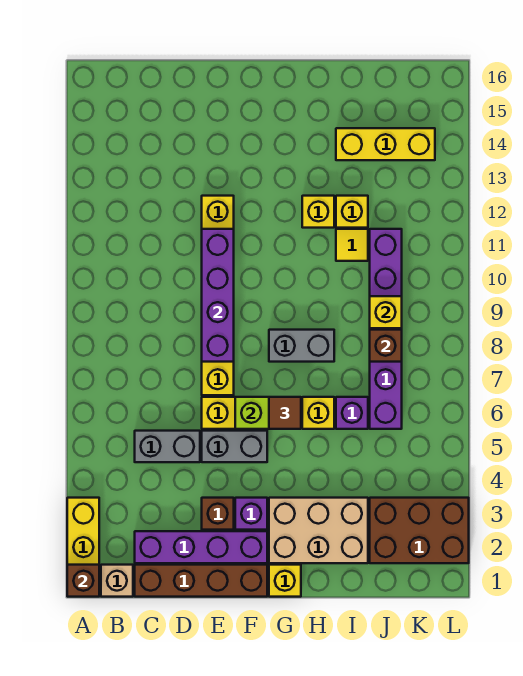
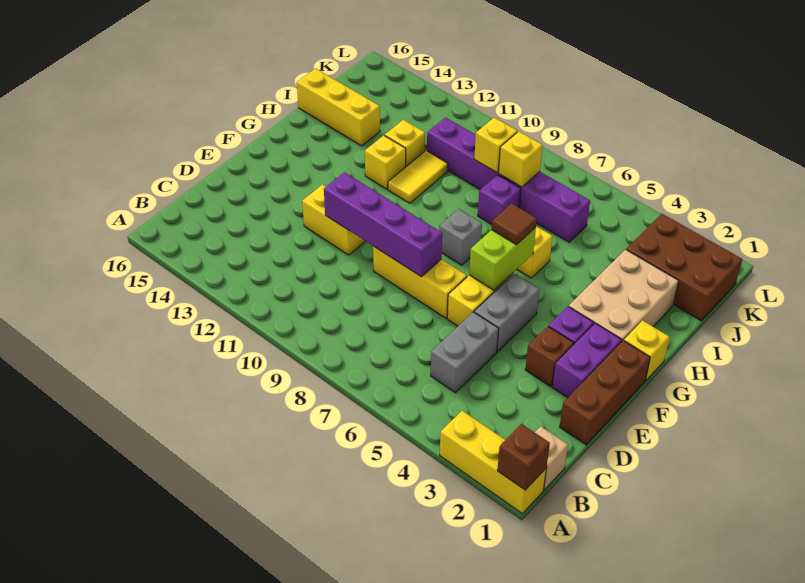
brown 1x4 brick [135,565,267,597] -> brown 1x3 brick [560,341,650,445]
purple 1x4 brick [135,531,267,563] -> purple 1x2 brick [552,323,622,398]
grey 1x2 brick [269,330,334,362] -> grey 1x1 brick [439,209,482,265]
purple 1x1 brick [336,397,368,429] -> purple 1x1 brick moved to [478,175,521,225]
yellow 1x1 tile [336,229,368,261] -> yellow 1x2 tile [388,151,448,203]
yellow 1x3 brick [336,128,435,160] -> yellow 1x3 brick turned to [297,68,380,146]
brown 2x3 brick [370,498,469,563] -> brown 2x3 brick turned to [626,214,742,321]
brown 1x1 brick [370,330,402,362] -> yellow 1x1 brick [499,131,543,187]

